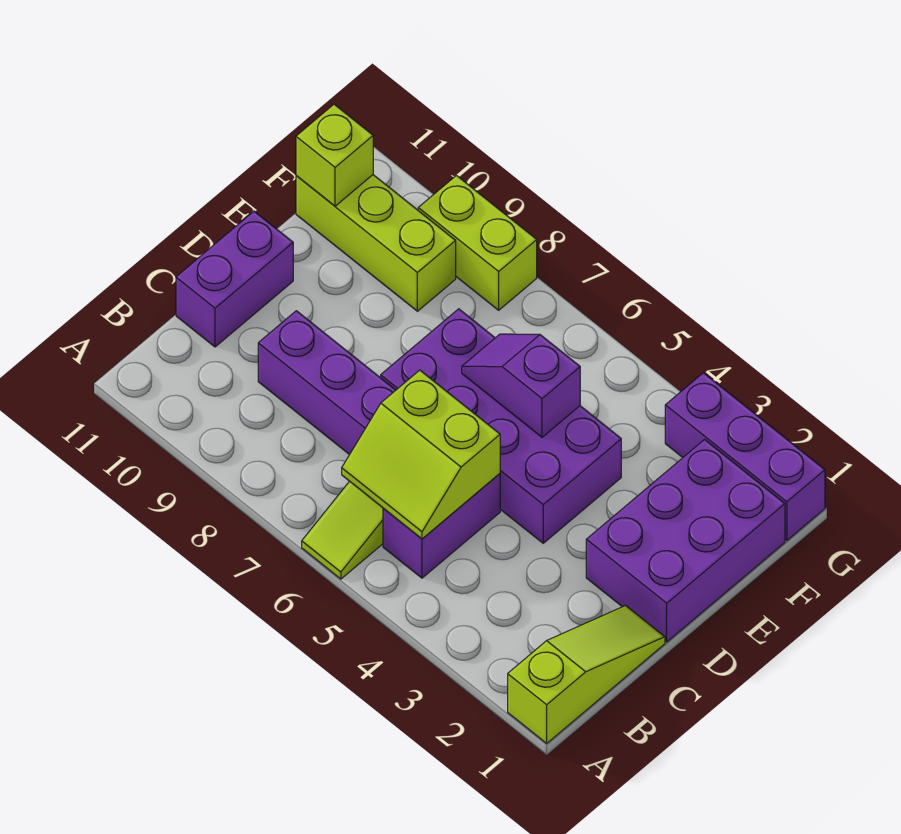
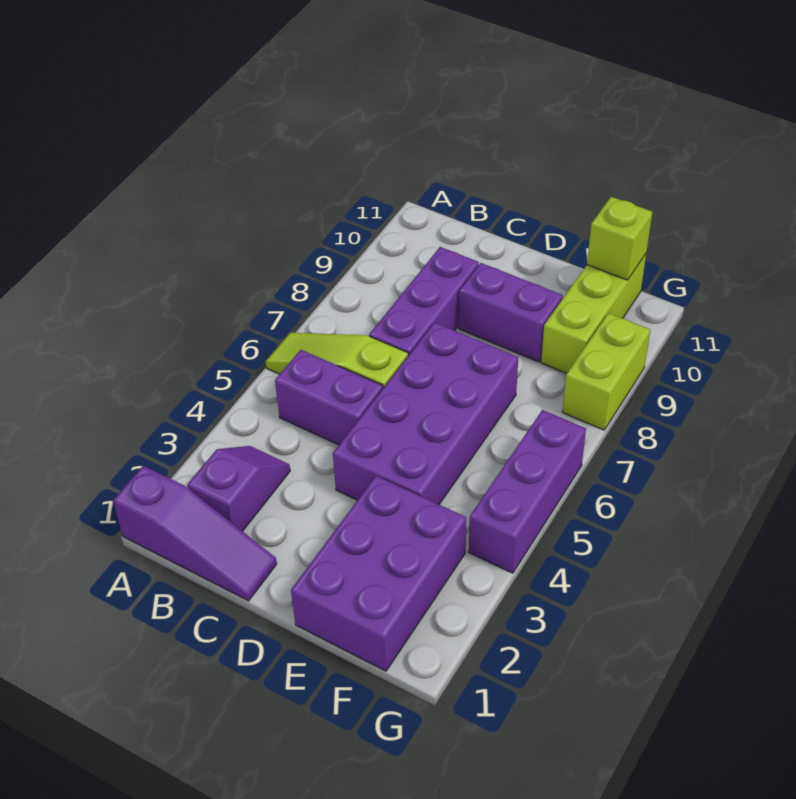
lime 1x3 slope [508,606,665,743] -> purple 1x3 slope [113,466,277,601]
lime 2x2 slope [342,370,500,539] -> none
purple 1x2 brick [176,211,293,347] -> purple 1x2 brick moved to [459,263,563,362]
purple 2x3 brick [586,440,785,642] -> purple 2x3 brick turned to [291,476,466,671]
purple 1x2 slope [462,334,580,437] -> purple 1x2 slope moved to [187,446,290,531]
purple 1x3 brick [665,373,825,541] -> purple 1x3 brick moved to [469,410,586,573]

